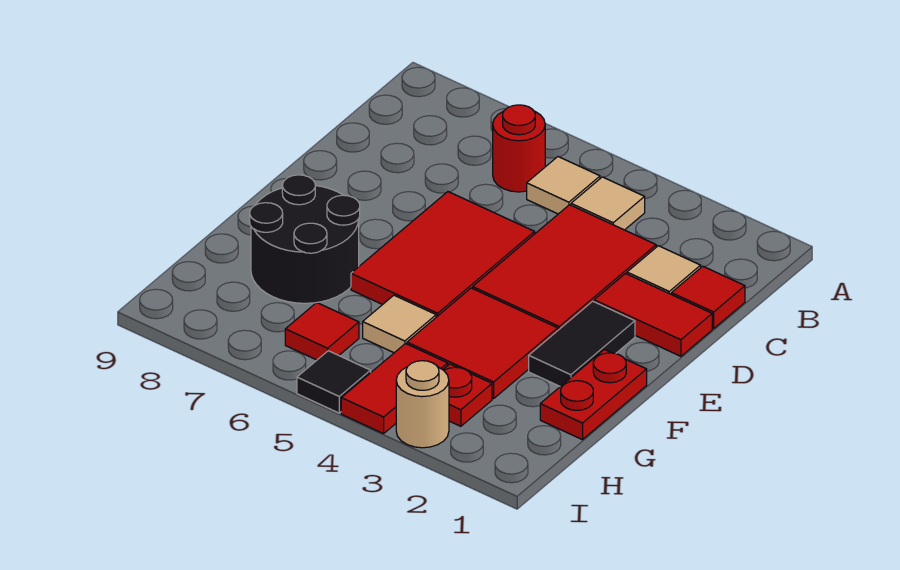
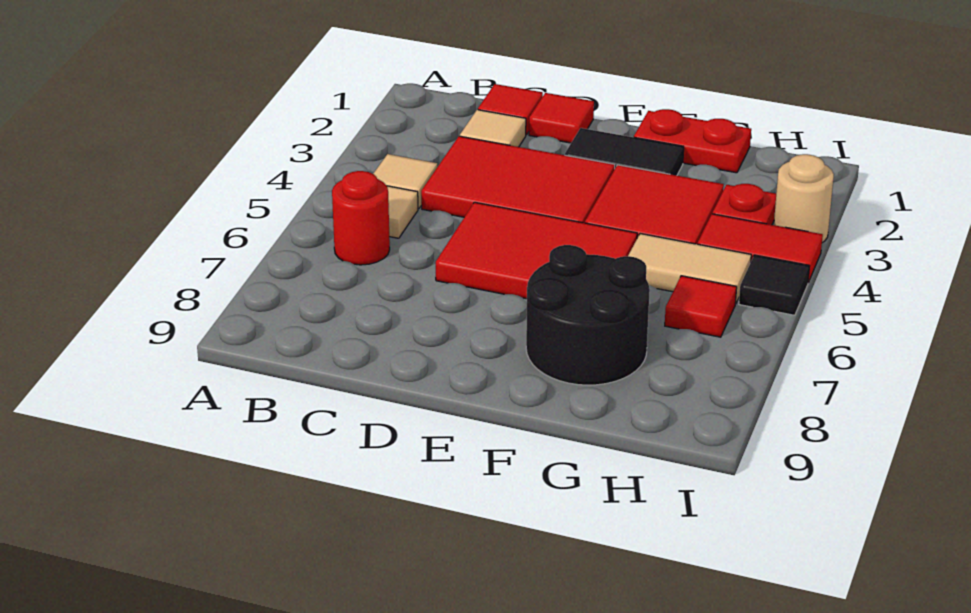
red 1x2 tile [594,274,712,356] -> red 1x1 tile [529,93,594,143]
tan 1x1 tile [363,295,436,353] -> tan 1x2 tile [628,234,751,304]

